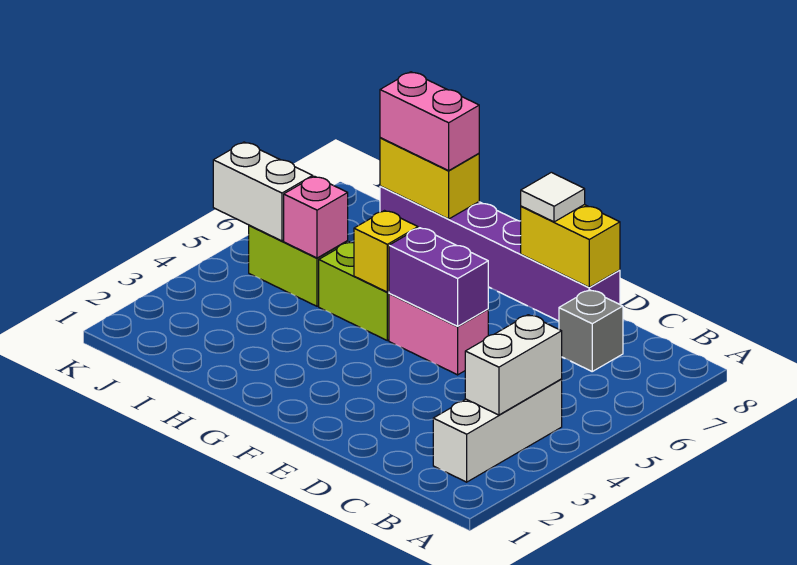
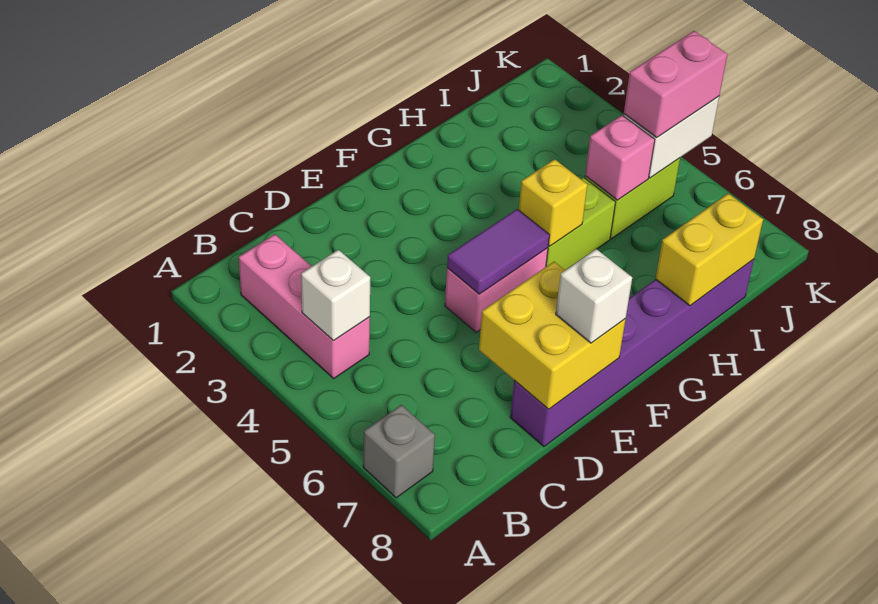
white 1x3 brick [433,379,562,482] -> pink 1x3 brick [239,234,370,378]
white 1x2 brick [465,315,562,415] -> white 1x1 brick [301,250,370,341]
grey 1x1 brick [559,290,623,371] -> grey 1x1 brick moved to [363,405,435,498]
yellow 1x2 brick [521,205,620,287] -> yellow 2x2 brick [479,262,626,409]
purple 1x2 brick [389,228,488,326] -> purple 1x2 tile [447,209,549,294]
white 1x1 tile [521,172,585,222] -> white 1x1 brick [556,249,632,343]
pink 1x2 brick [380,72,479,171] -> pink 1x2 brick moved to [624,31,727,138]

